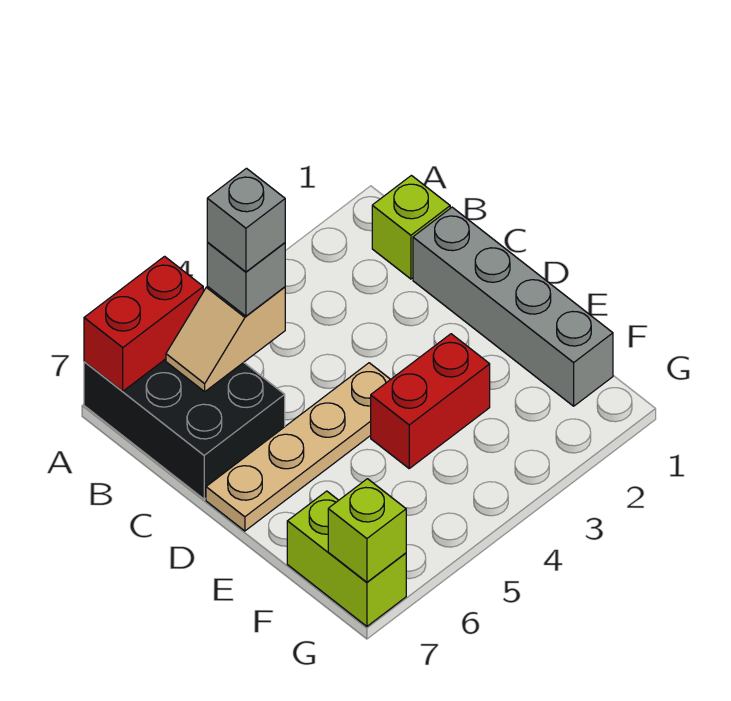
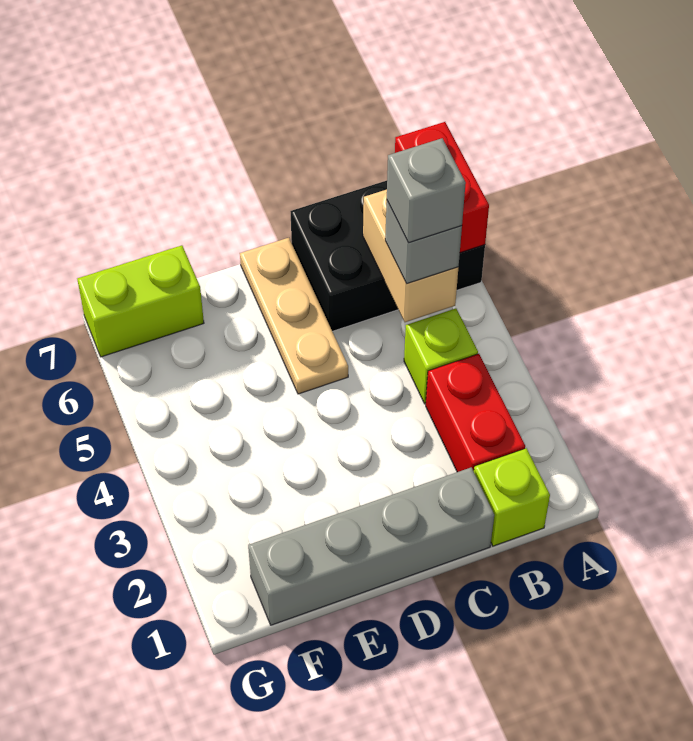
tan 1x2 slope [166,286,285,392] -> tan 1x2 brick [363,190,458,322]
tan 1x4 plate [206,363,391,531] -> tan 1x3 plate [240,238,348,394]
red 1x2 brick [371,334,490,468] -> red 1x2 brick moved to [426,354,525,472]
lime 1x1 brick [328,479,406,582] -> lime 1x1 brick moved to [404,308,478,404]

